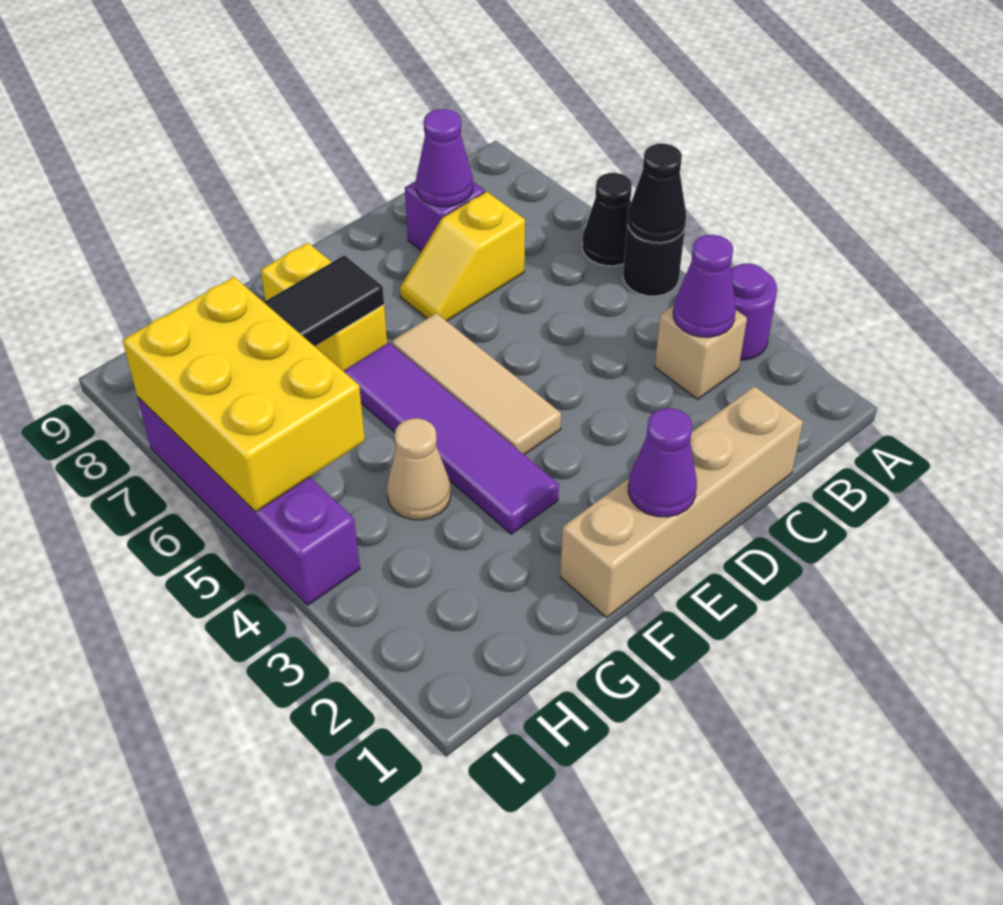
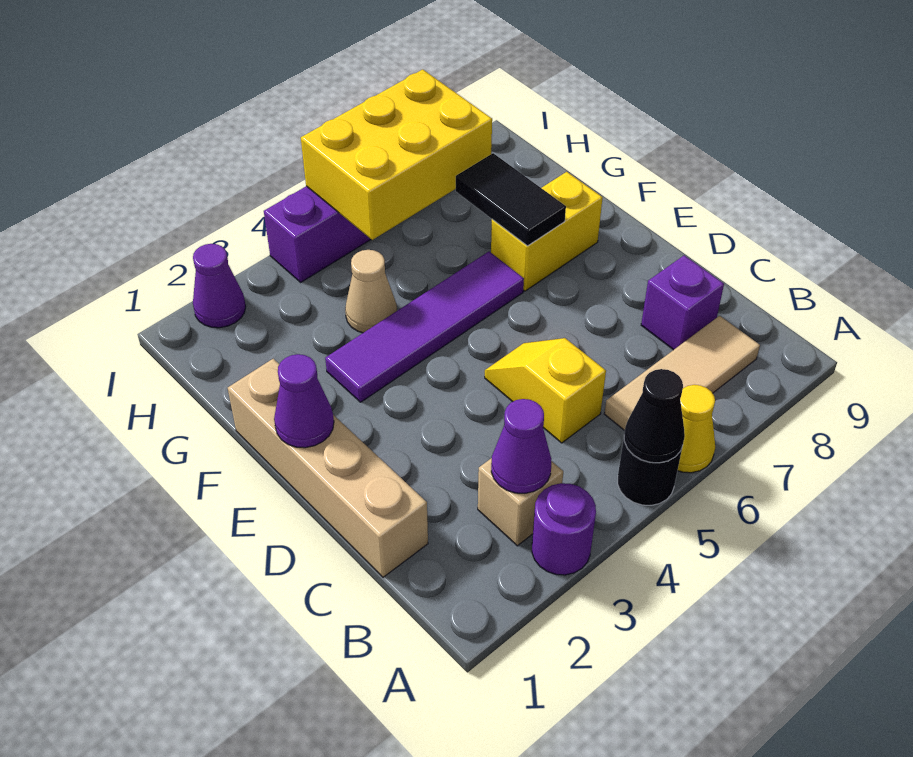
black 1x1 cone [582,173,632,266] -> yellow 1x1 cone [678,385,715,473]
yellow 1x2 slope [400,192,525,321] -> yellow 1x2 slope moved to [485,338,606,443]
purple 1x1 cone [416,109,473,207] -> purple 1x1 cone moved to [193,244,246,328]
tan 1x3 tile [391,313,561,455] -> tan 1x3 tile moved to [604,316,760,431]

